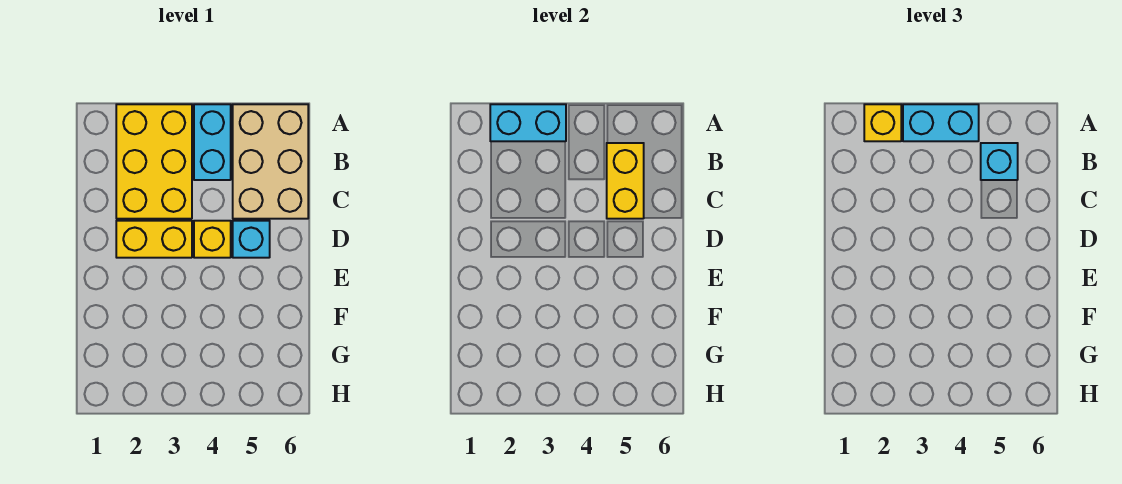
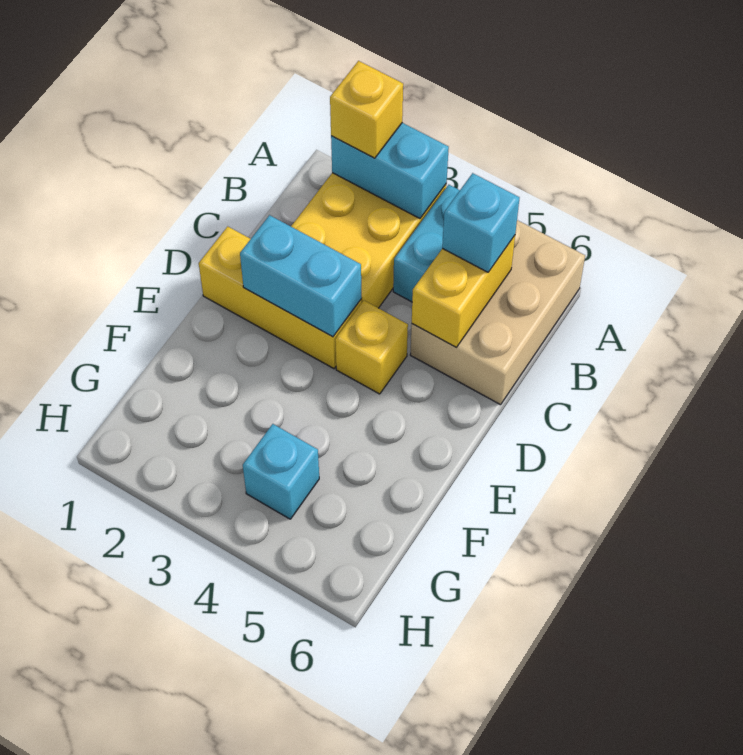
cyan 1x2 brick [903,104,979,141] -> cyan 1x2 brick moved to [240,215,361,337]
yellow 1x2 brick [116,221,192,258] -> yellow 1x3 brick [199,226,361,369]
cyan 1x1 brick [233,221,270,258] -> cyan 1x1 brick moved to [243,424,319,519]

